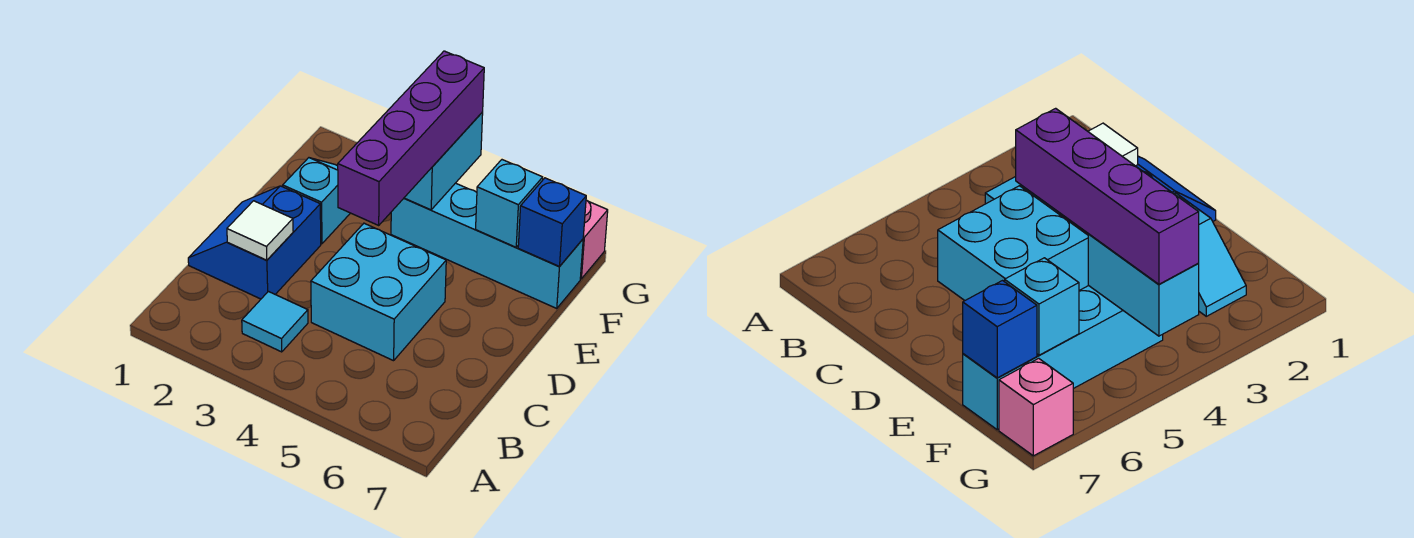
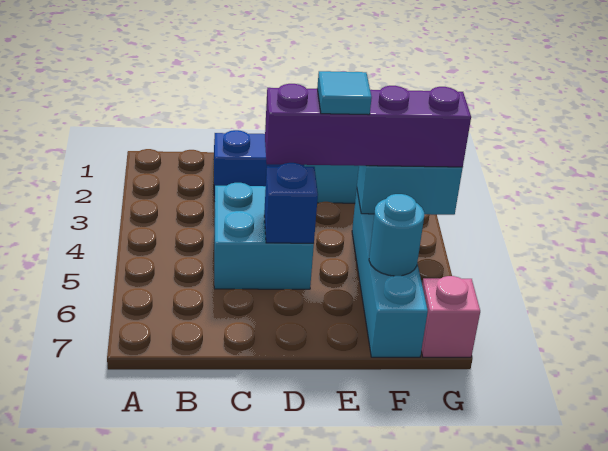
cyan 1x1 tile [242,291,308,352] -> cyan 1x1 tile moved to [317,71,372,115]
white 1x1 tile [227,201,293,260] -> none
cyan 1x1 brick [476,160,543,247] -> cyan 1x1 round brick [369,194,424,276]
blue 1x1 brick [518,178,586,266] -> blue 1x1 brick moved to [264,163,318,243]

